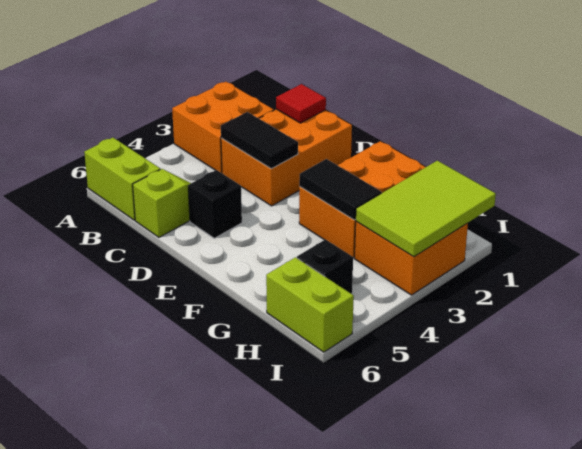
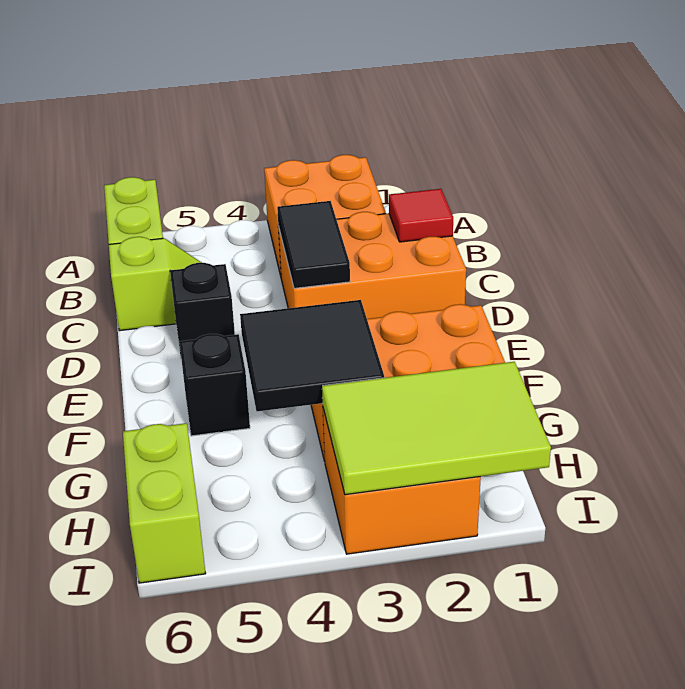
black 1x2 tile [299,159,382,220] -> black 2x2 tile [240,300,384,411]
black 1x1 brick [297,240,353,294] -> black 1x1 brick moved to [180,334,250,436]

